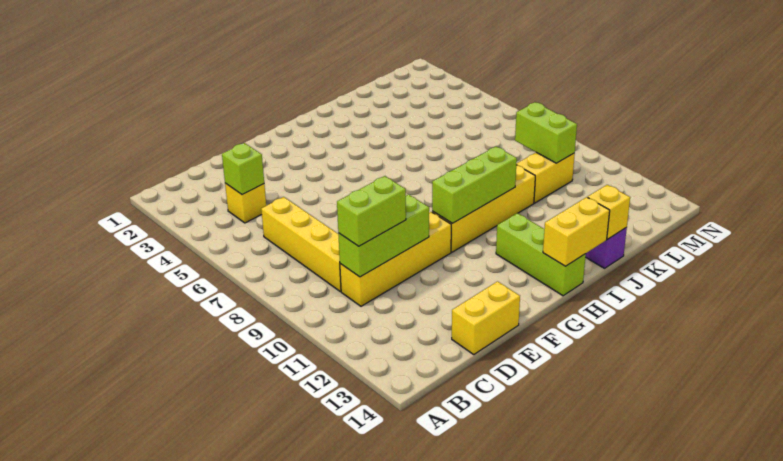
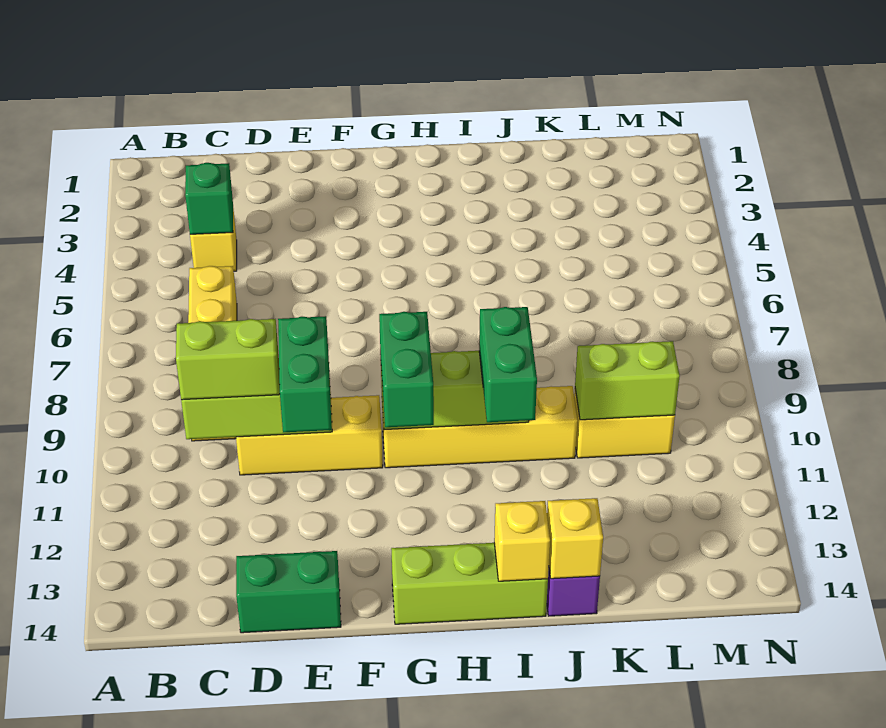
lime 1x1 brick [222,143,264,195] -> green 1x1 brick [185,163,233,234]
yellow 1x4 brick [340,212,451,306] -> yellow 1x3 brick [236,395,383,475]
yellow 1x2 brick [452,281,520,354] -> green 1x2 brick [236,551,341,633]
none -> green 1x2 brick [278,316,332,432]
none -> green 1x2 brick [379,312,434,427]
lime 1x3 brick [496,213,586,296] -> lime 1x3 brick turned to [391,543,548,624]
yellow 1x2 brick [543,197,610,266] -> yellow 1x1 brick [494,501,550,581]
none -> green 1x2 brick [479,307,537,422]
lime 1x2 brick [515,102,577,163] -> lime 1x2 brick turned to [575,341,680,420]

